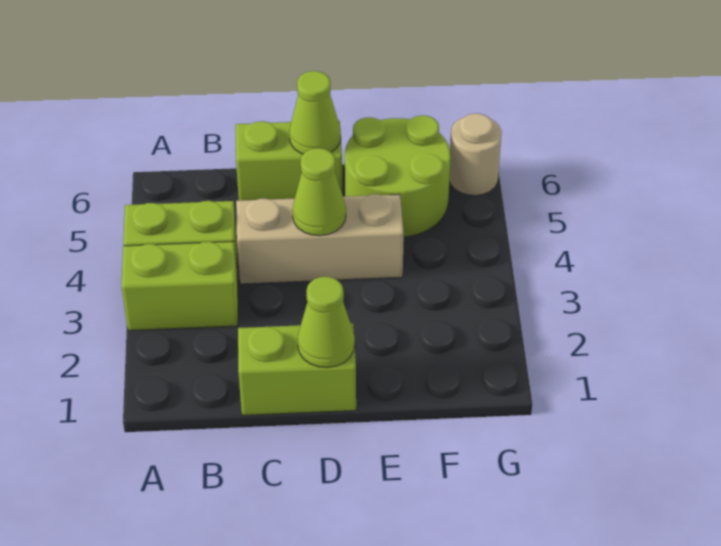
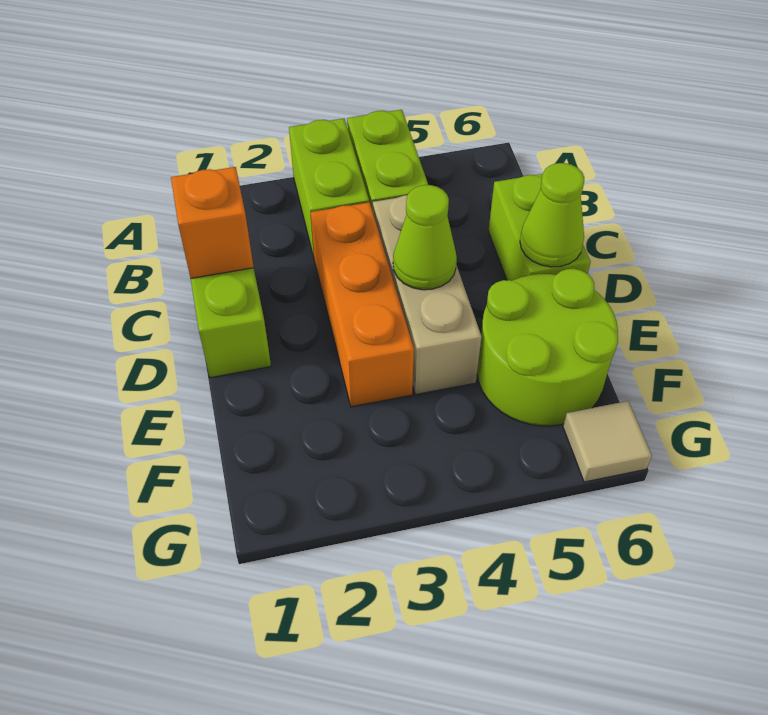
none -> orange 1x1 brick [171,167,254,278]
none -> orange 1x3 brick [311,202,414,407]
lime 1x1 cone [298,277,355,368] -> none
tan 1x1 round brick [449,113,502,196] -> tan 1x1 tile [563,401,652,482]

